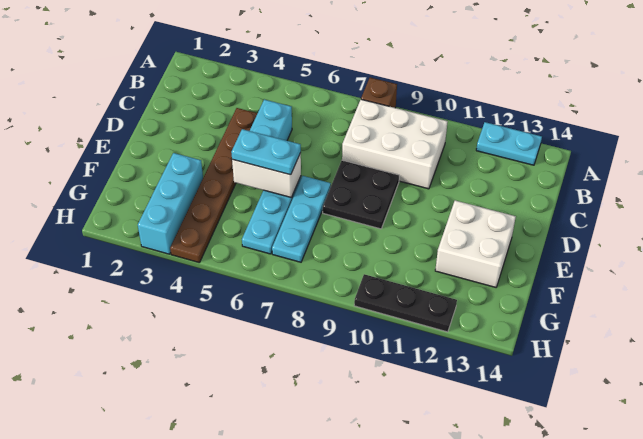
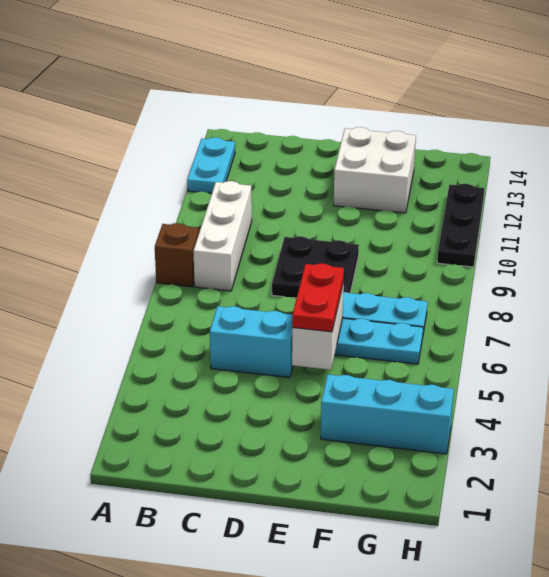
white 2x3 brick [342,99,448,189] -> white 1x3 brick [193,181,252,291]
brown 1x6 plate [170,108,258,263] -> none
cyan 1x2 plate [231,129,301,175] -> red 1x2 plate [292,264,344,332]

